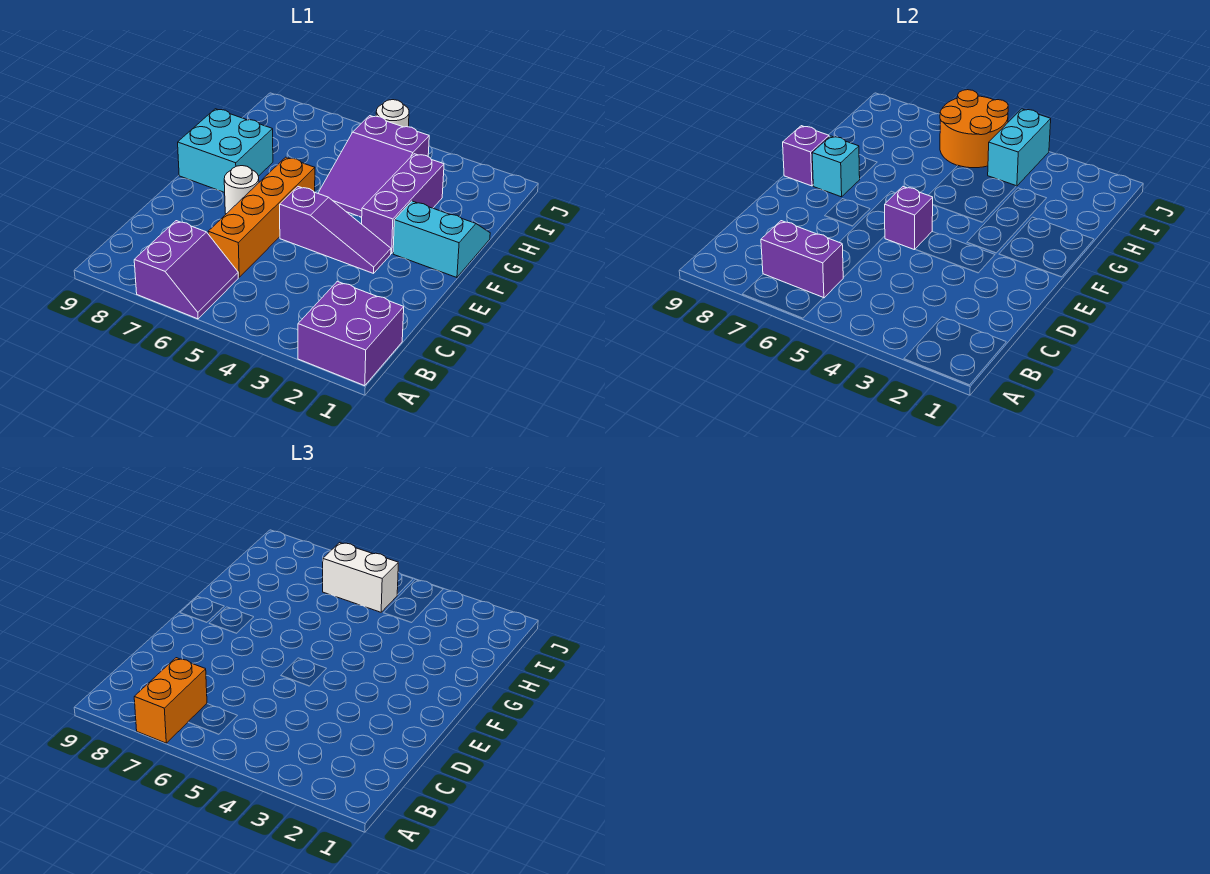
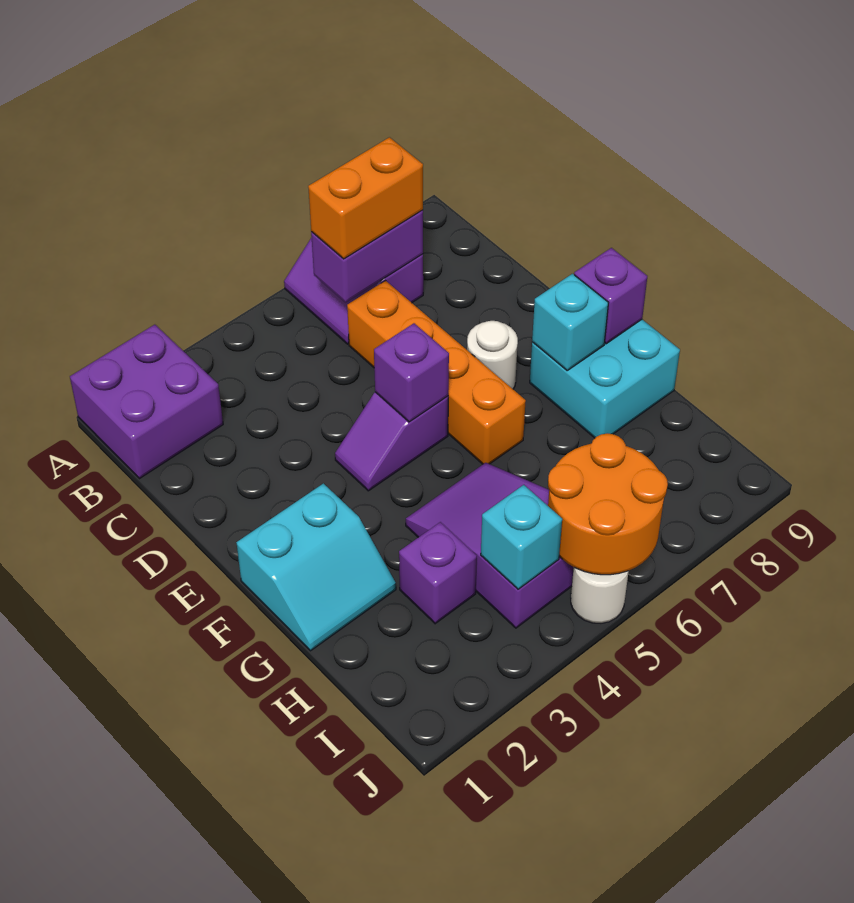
orange 1x2 brick [134,658,207,743] -> orange 1x2 brick turned to [308,137,423,259]
purple 1x3 slope [280,187,391,273] -> purple 1x2 slope [335,392,448,491]
purple 1x3 brick [362,154,444,254] -> purple 1x1 brick [399,522,477,624]
cyan 1x2 brick [988,109,1051,186] -> cyan 1x1 brick [481,485,562,589]
white 1x2 brick [323,543,398,612] -> none

